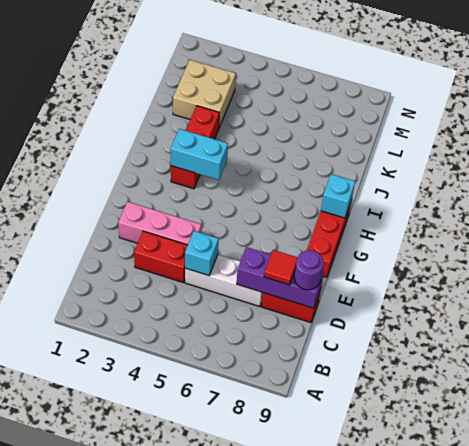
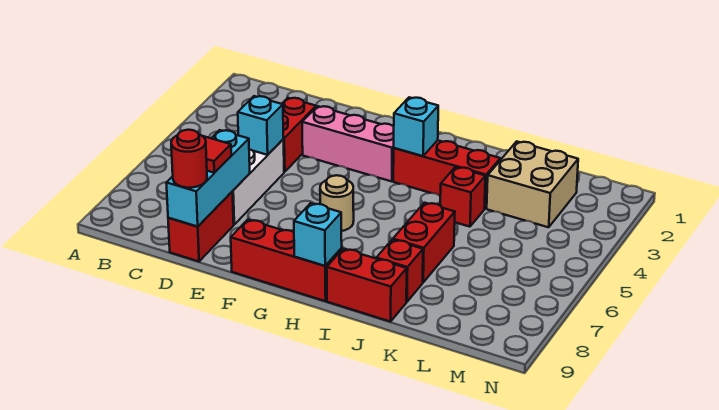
purple 1x3 brick [237,247,324,308] -> cyan 1x3 brick [166,130,250,227]
purple 1x1 round brick [294,250,324,290] -> red 1x1 round brick [171,130,207,188]
pink 1x3 brick [118,202,201,245] -> pink 1x3 brick turned to [302,106,394,181]
none -> tan 1x1 round brick [320,175,354,231]
cyan 1x2 brick [170,129,228,180] -> cyan 1x1 brick [394,97,438,156]
none -> red 1x2 brick [327,249,407,322]
none -> red 1x1 brick [440,167,485,227]
none -> red 1x2 brick [393,203,455,282]
none -> red 1x1 brick [376,240,423,302]

